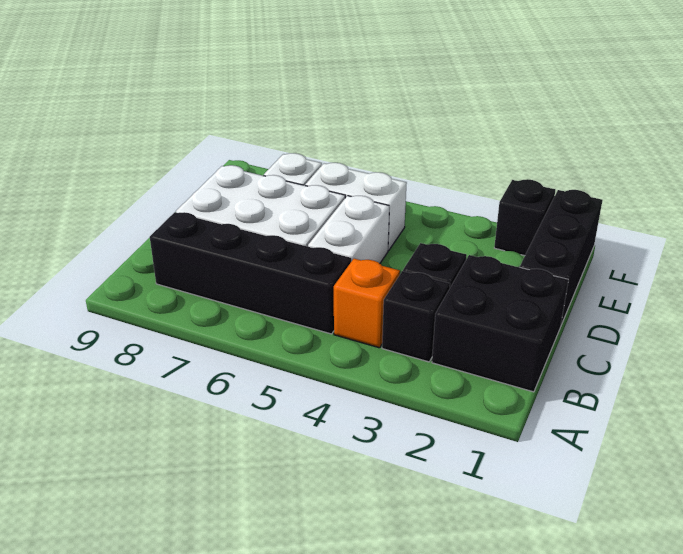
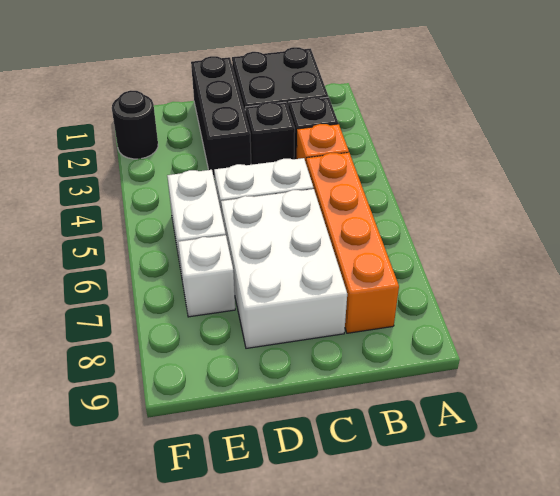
black 1x4 brick [150,212,351,334] -> orange 1x4 brick [306,153,399,333]
black 1x3 brick [520,190,602,325] -> black 1x3 brick turned to [191,56,251,178]
black 1x1 brick [494,179,555,256] -> black 1x1 round brick [112,90,158,159]

